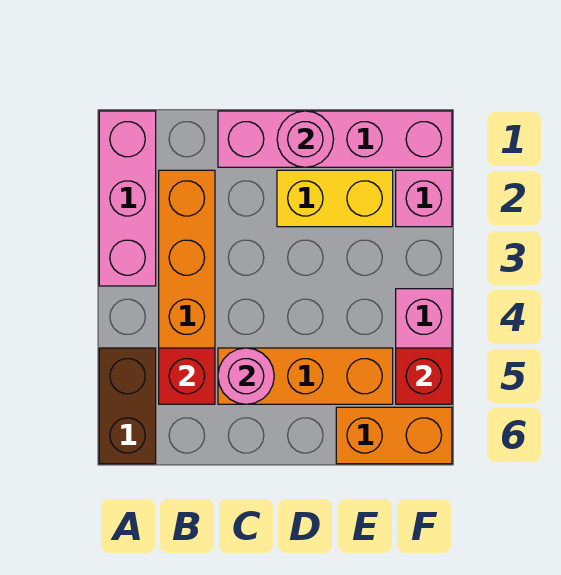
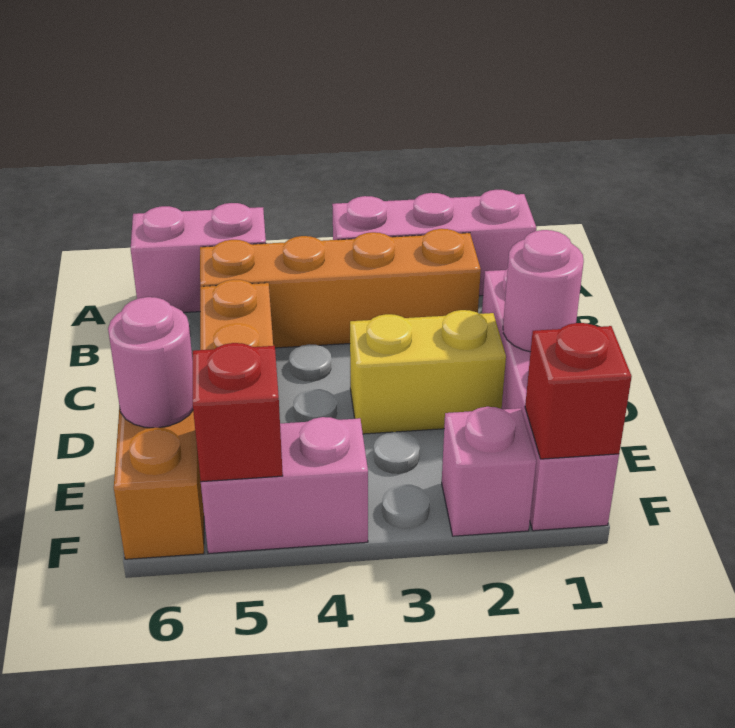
brown 1x2 brick [99,348,156,464] -> pink 1x2 brick [131,203,266,313]
red 1x1 brick [159,348,215,404] -> red 1x1 brick moved to [525,323,632,459]
pink 1x1 round brick [218,348,274,404] -> pink 1x1 round brick moved to [108,297,193,428]
yellow 1x2 brick [277,170,393,227] -> yellow 1x2 brick turned to [350,310,506,434]

